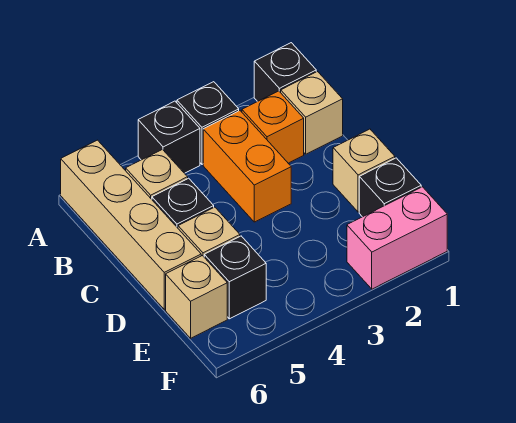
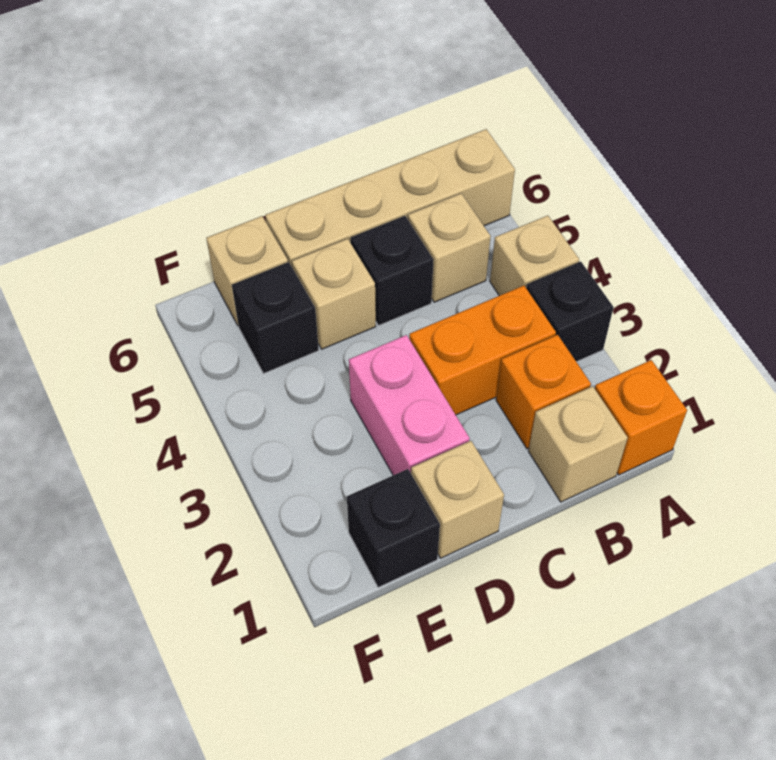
black 1x1 brick [254,43,316,102] -> orange 1x1 brick [595,360,687,475]
black 1x1 brick [138,101,200,173] -> tan 1x1 brick [490,216,579,296]
pink 1x2 brick [347,187,447,289] -> pink 1x2 brick moved to [349,335,470,475]

